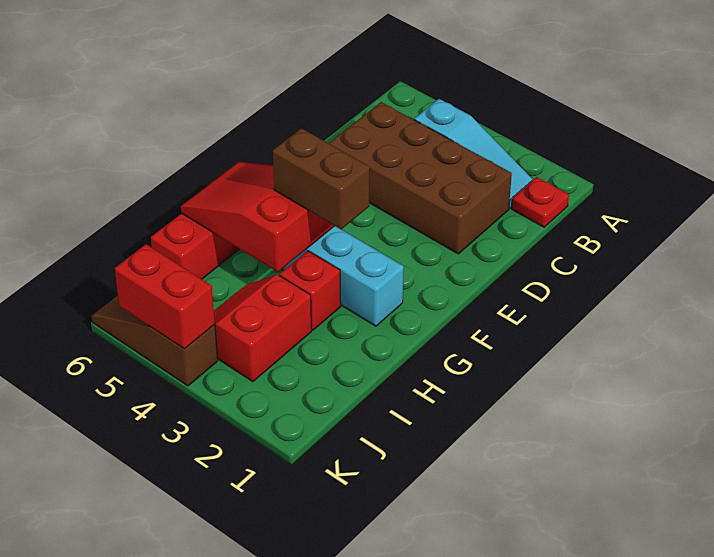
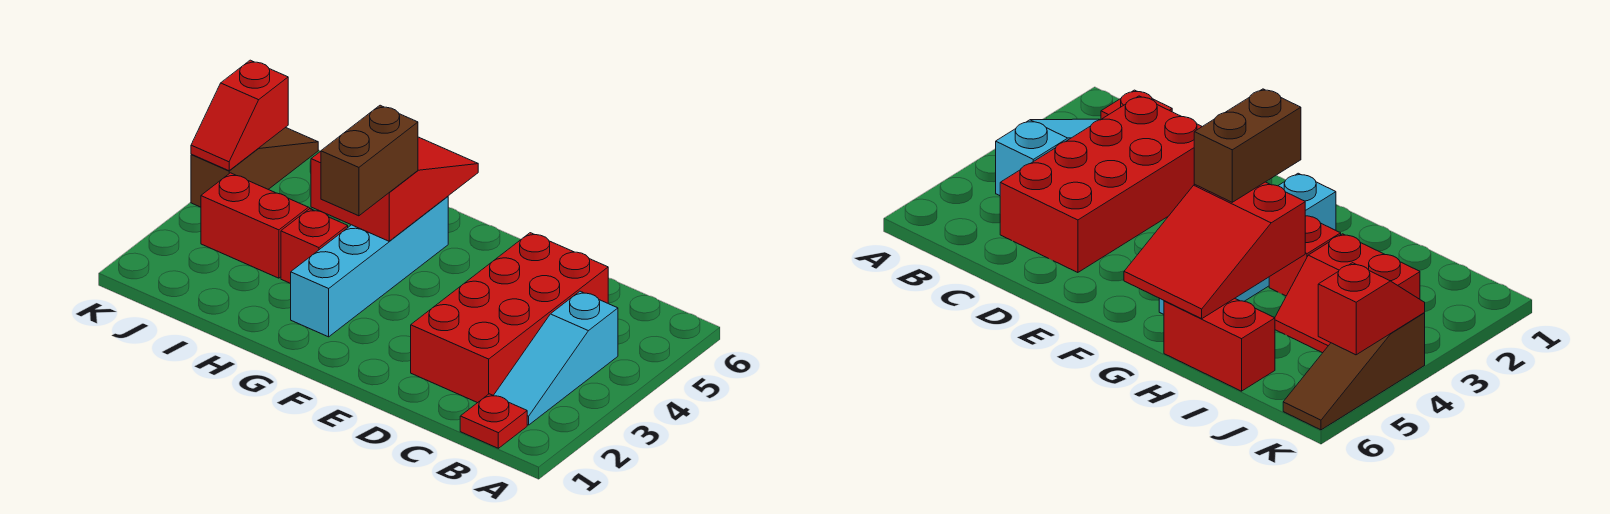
brown 2x4 brick [329,102,512,254] -> red 2x4 brick [411,233,608,403]
red 1x2 brick [115,244,215,349] -> red 1x2 slope [191,60,288,171]

